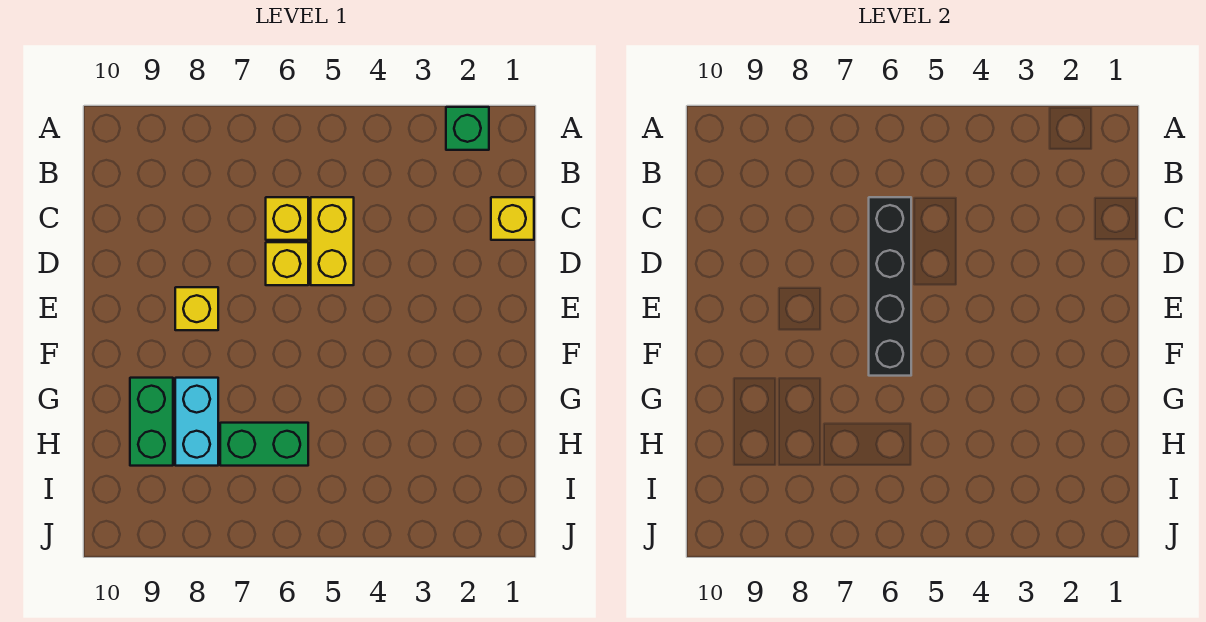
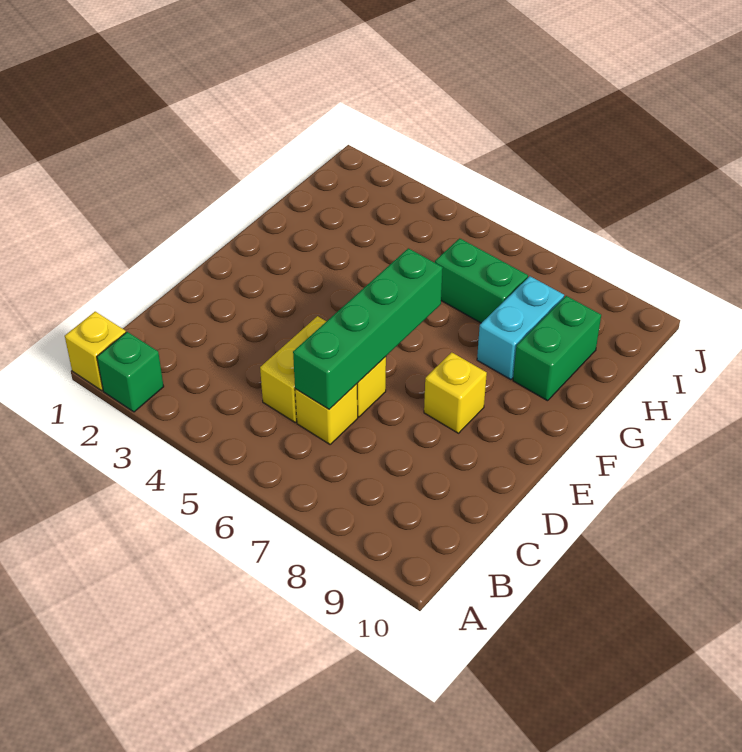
yellow 1x1 brick [491,197,534,240] -> yellow 1x1 brick moved to [65,312,126,391]
black 1x4 brick [869,197,911,376] -> green 1x4 brick [293,248,443,409]

